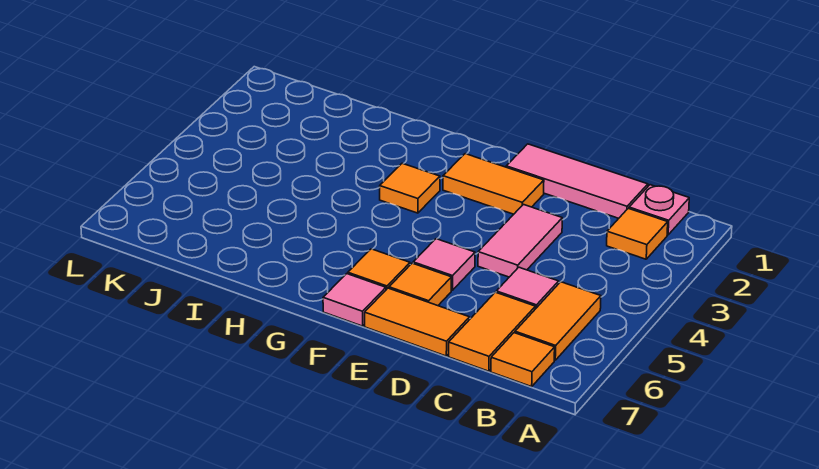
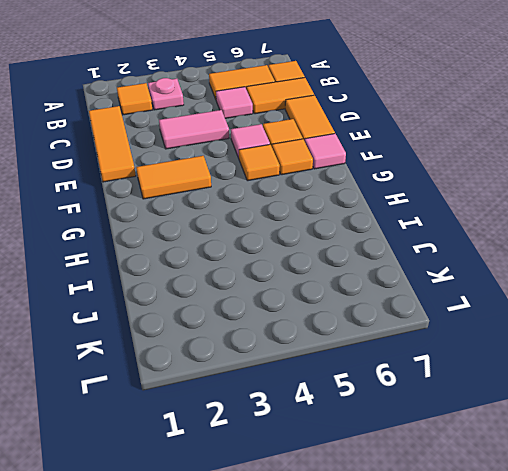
pink 1x1 plate [629,185,689,235] -> pink 1x1 plate moved to [148,78,184,110]
pink 1x3 tile [506,144,648,218] -> orange 1x3 tile [89,106,136,182]
orange 1x2 tile [443,154,544,214] -> orange 1x2 tile turned to [136,156,211,199]
orange 1x1 tile [380,163,440,213] -> orange 1x1 tile moved to [239,144,280,181]

